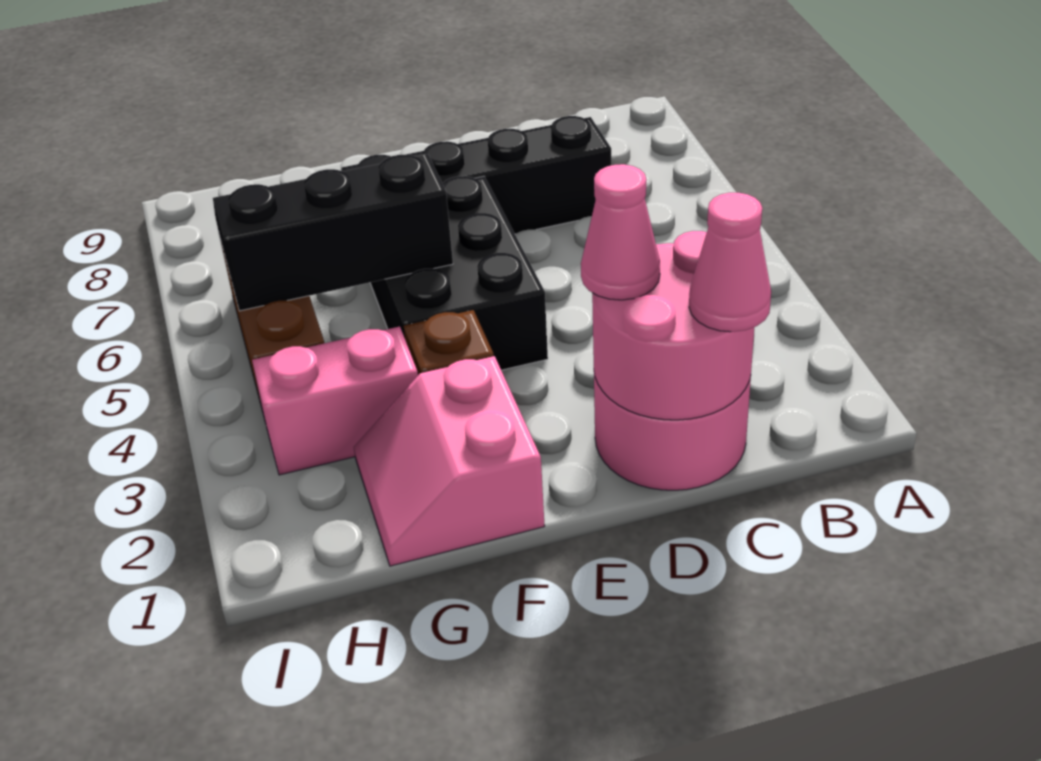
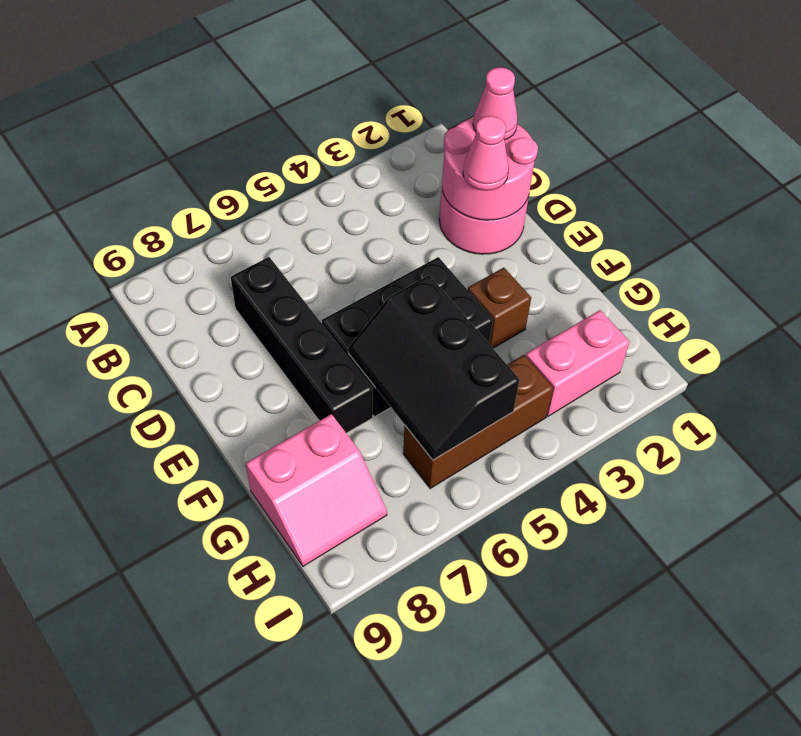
pink 2x2 slope [354,356,545,566] -> pink 2x2 slope moved to [246,414,387,566]
pink 1x2 brick [252,327,418,475] -> pink 1x2 brick turned to [526,310,630,416]

